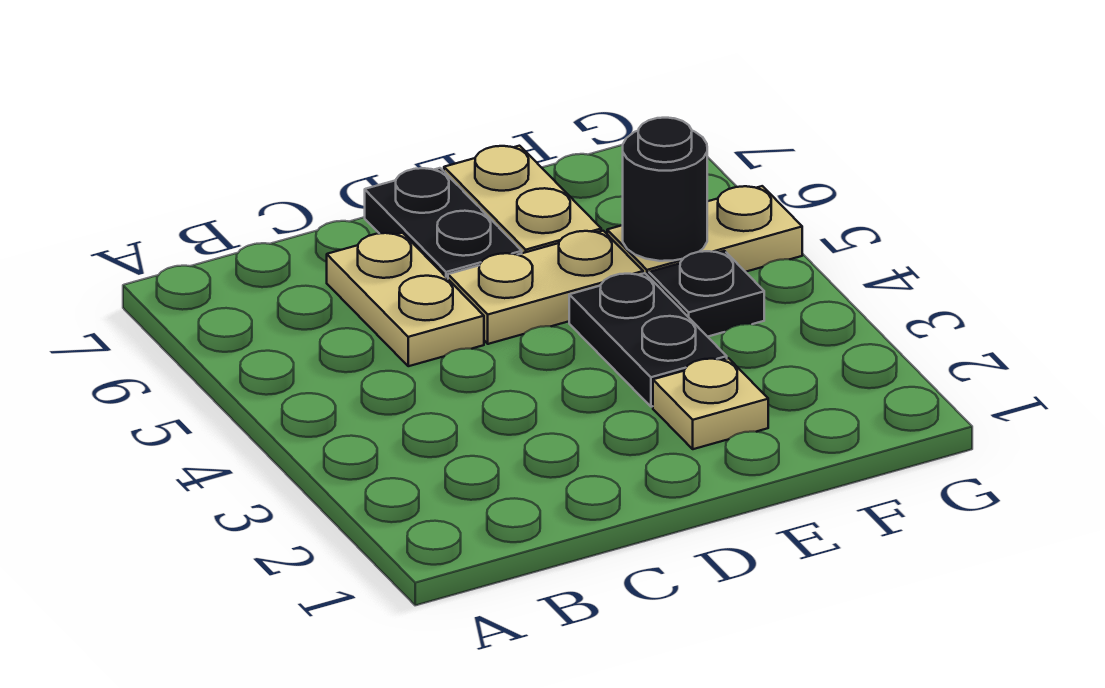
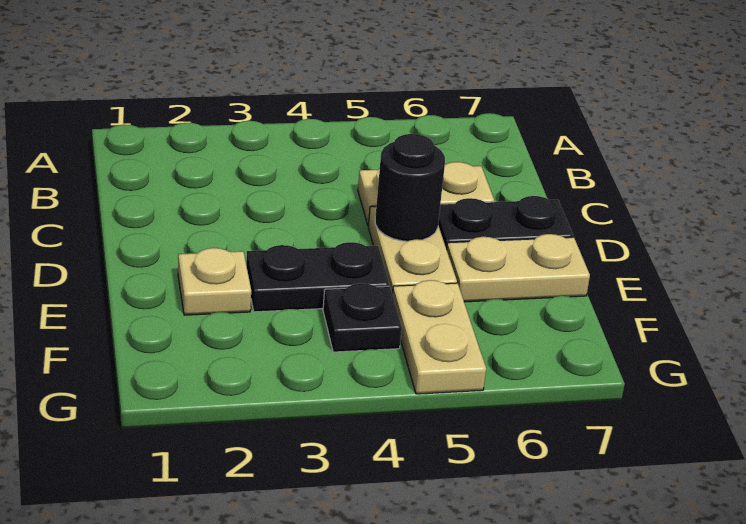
black 1x1 round brick [623,118,707,261] -> black 1x1 round brick moved to [375,134,445,241]

